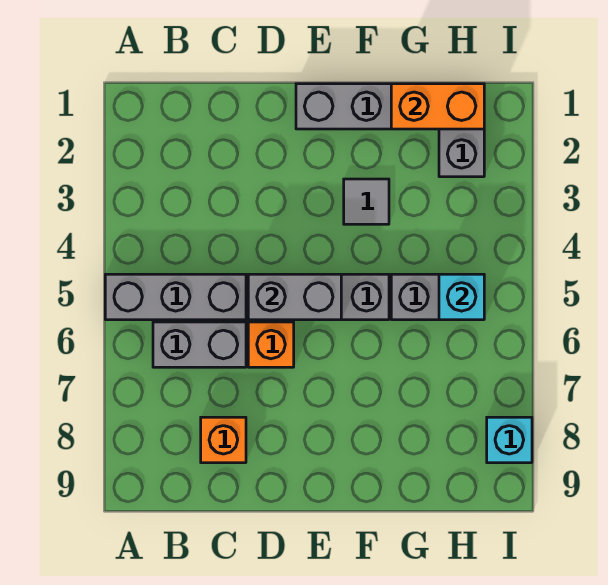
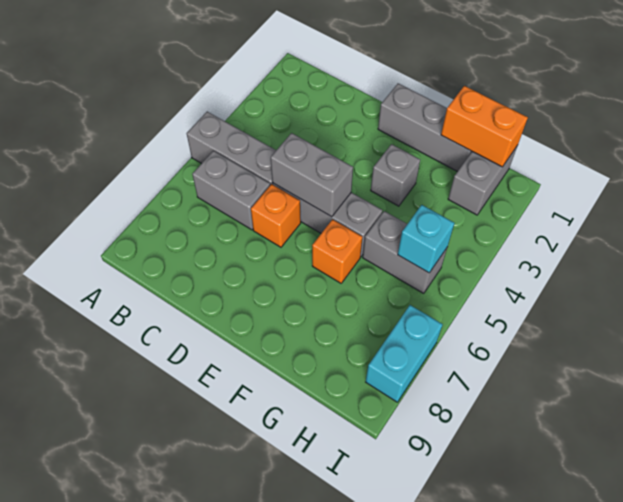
orange 1x1 brick [201,417,246,463] -> orange 1x1 brick moved to [312,220,362,283]
grey 1x1 tile [344,179,389,224] -> grey 1x1 brick [371,144,420,206]
cyan 1x1 brick [487,417,532,463] -> cyan 1x2 brick [366,305,443,402]

